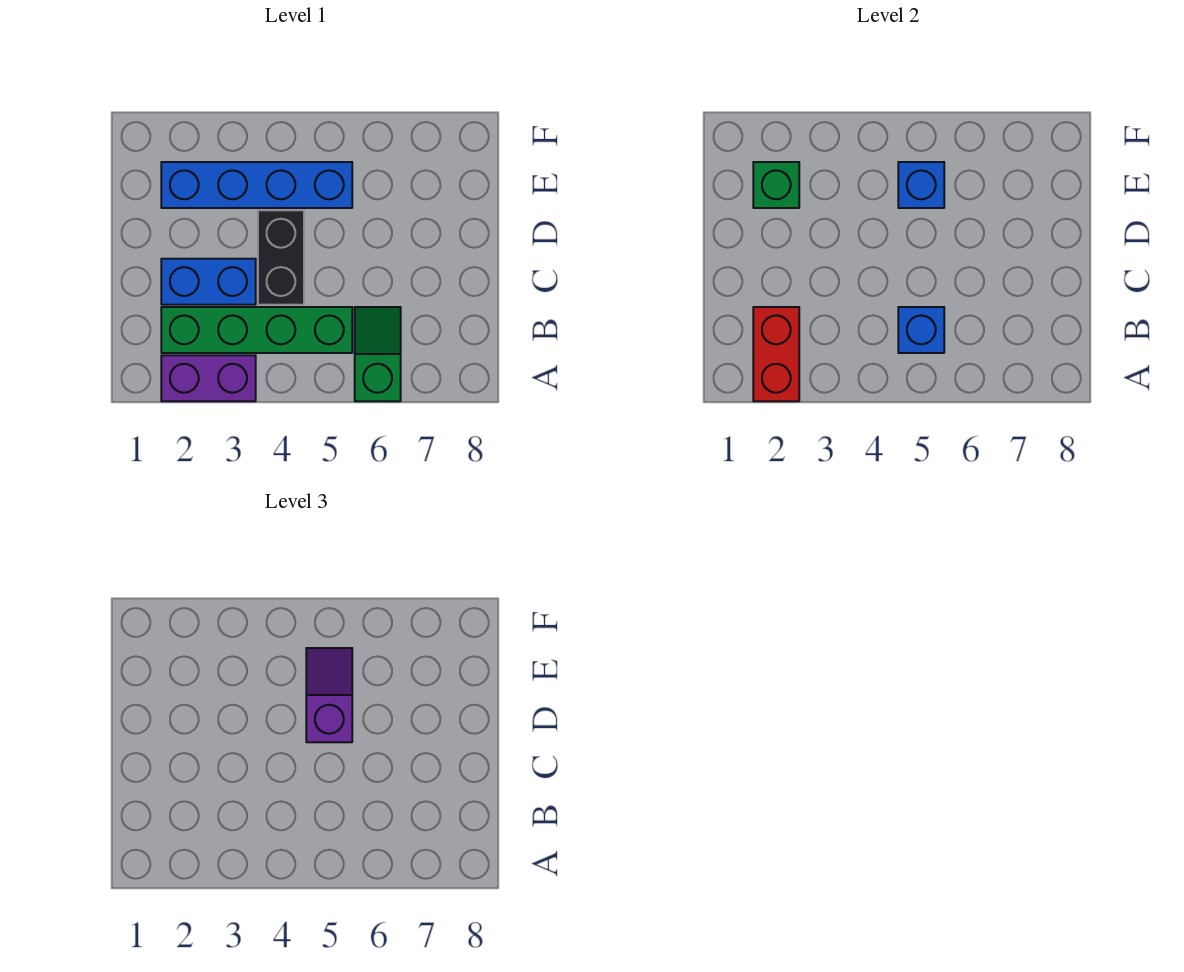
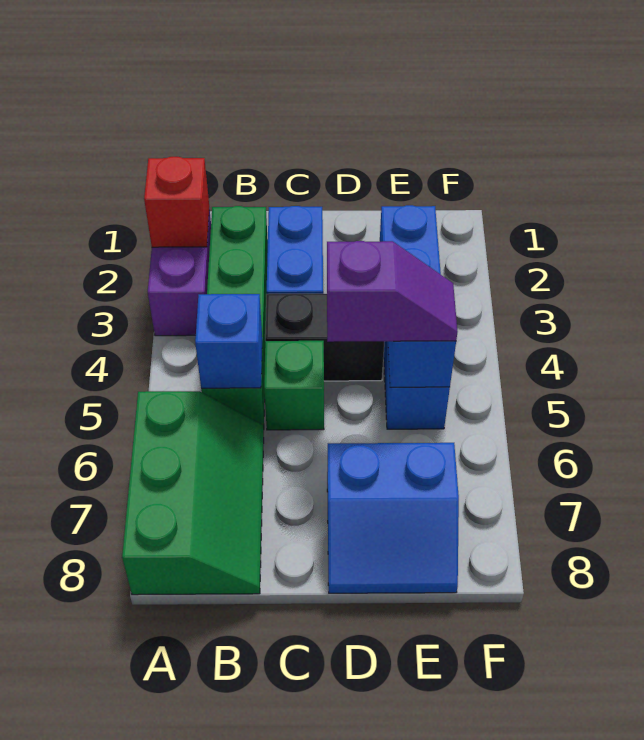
red 1x2 brick [753,307,799,401] -> red 1x1 brick [144,157,209,247]
green 1x2 slope [355,307,401,401] -> green 2x3 slope [122,391,264,595]
none -> blue 2x2 slope [327,443,459,593]
green 1x1 brick [753,162,799,208] -> green 1x1 brick moved to [264,341,324,430]

